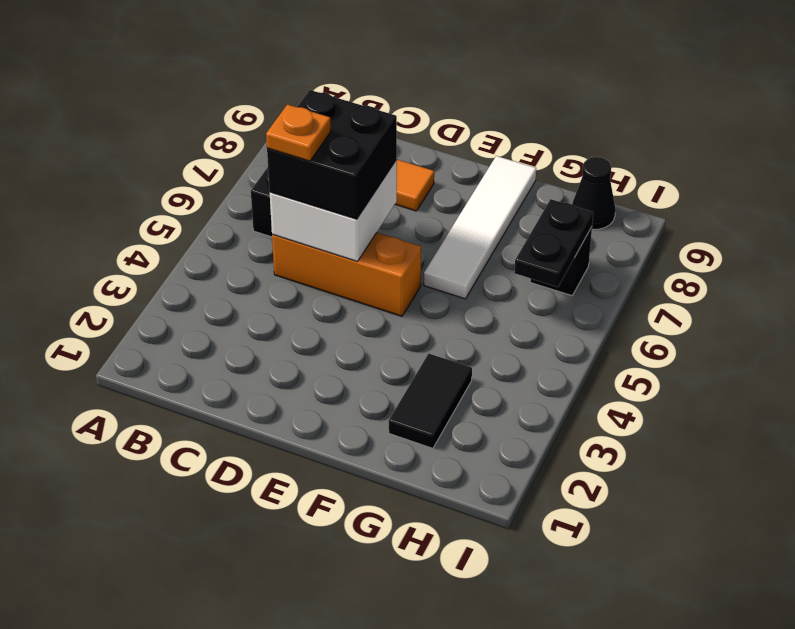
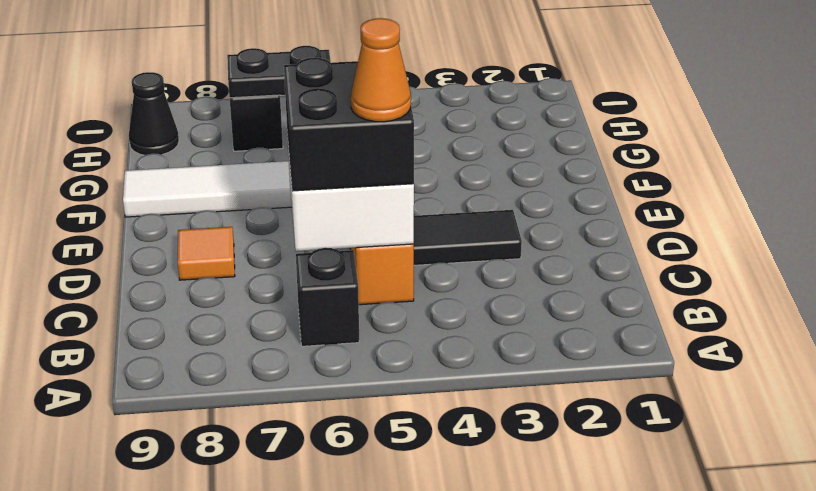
orange 1x1 plate [266,105,331,161] -> orange 1x1 cone [351,18,411,122]
black 1x2 tile [389,354,472,448] -> black 1x2 tile moved to [414,210,522,265]

